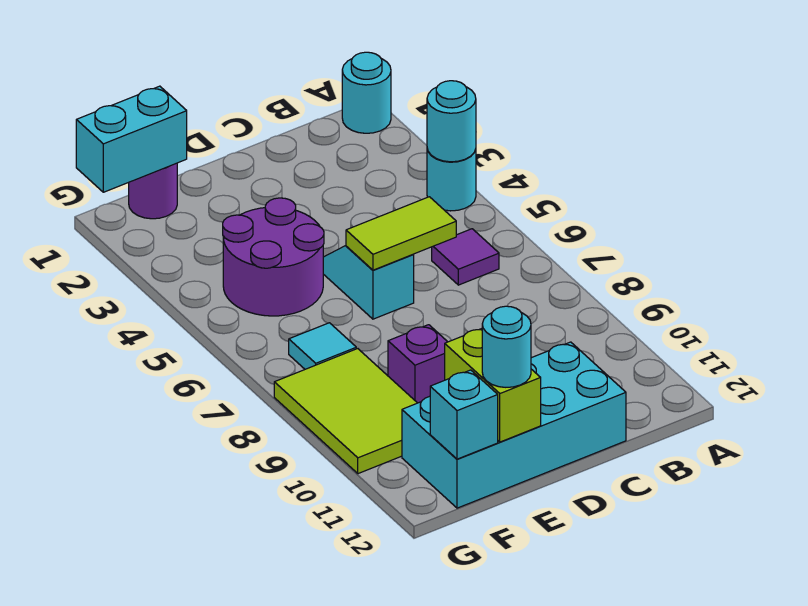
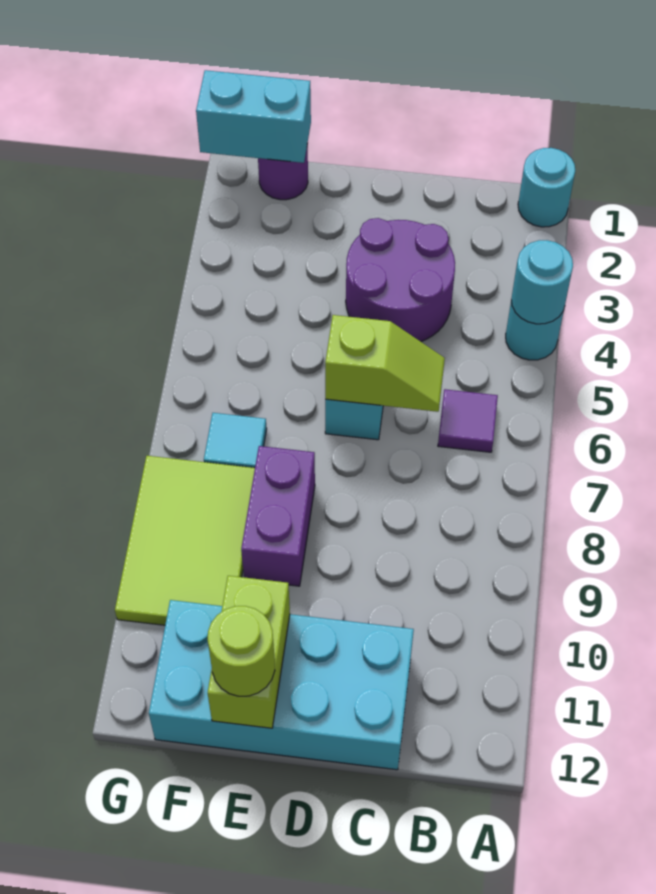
lime 1x2 tile [346,197,456,270] -> lime 1x2 slope [325,315,445,412]
purple 2x2 round brick [223,198,324,316] -> purple 2x2 round brick moved to [346,218,455,342]
purple 1x1 brick [388,325,447,403] -> purple 1x2 brick [241,446,315,586]
cyan 1x1 round brick [482,306,531,387] -> lime 1x1 round brick [208,606,275,696]
cyan 1x1 brick [430,370,498,459] -> none

